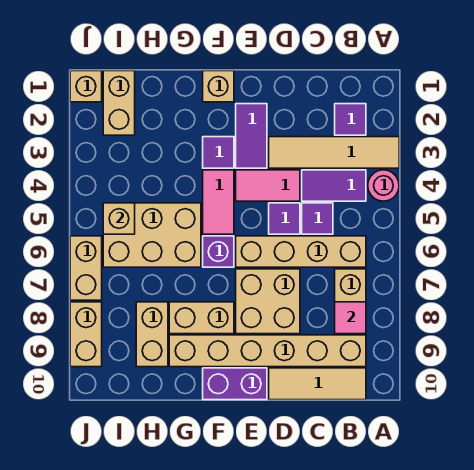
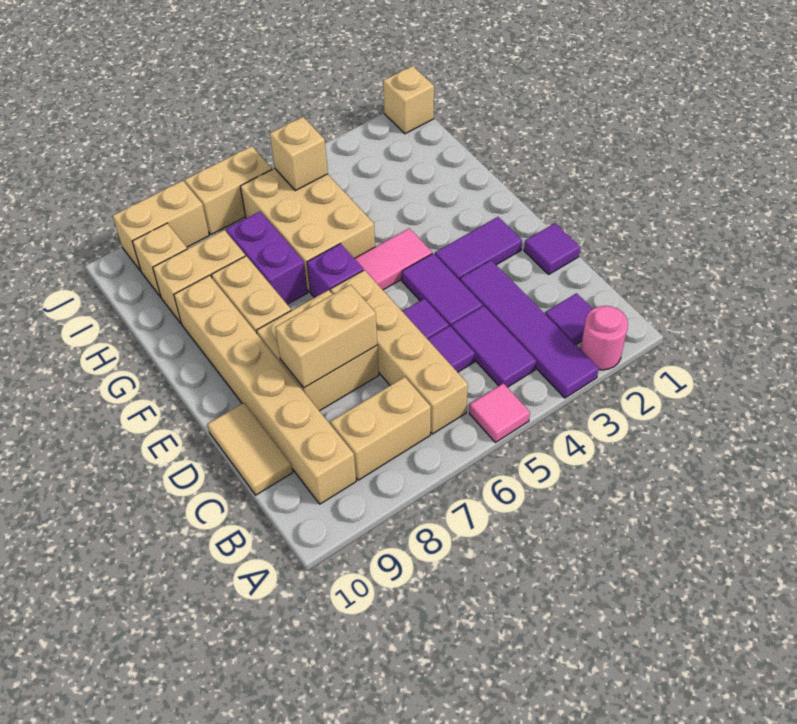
tan 1x4 tile [269,137,399,168] -> purple 1x4 tile [460,260,599,398]
pink 1x1 round brick [368,170,399,201] -> pink 1x1 round brick moved to [580,306,628,370]
pink 1x1 tile [335,302,366,334] -> pink 1x1 tile moved to [469,383,530,442]
tan 1x3 tile [269,368,366,400] -> tan 1x2 tile [208,403,293,495]
pink 1x2 tile [236,170,300,201] -> purple 1x2 tile [402,253,483,327]
purple 1x2 brick [203,368,267,400] -> purple 1x2 brick moved to [226,212,308,304]
tan 1x1 brick [203,71,234,102] -> tan 1x1 brick moved to [132,223,187,297]
purple 1x1 tile [203,137,234,168] -> purple 1x1 tile moved to [524,223,580,274]
tan 1x2 brick [103,71,135,135] -> tan 1x2 brick moved to [275,285,377,388]

